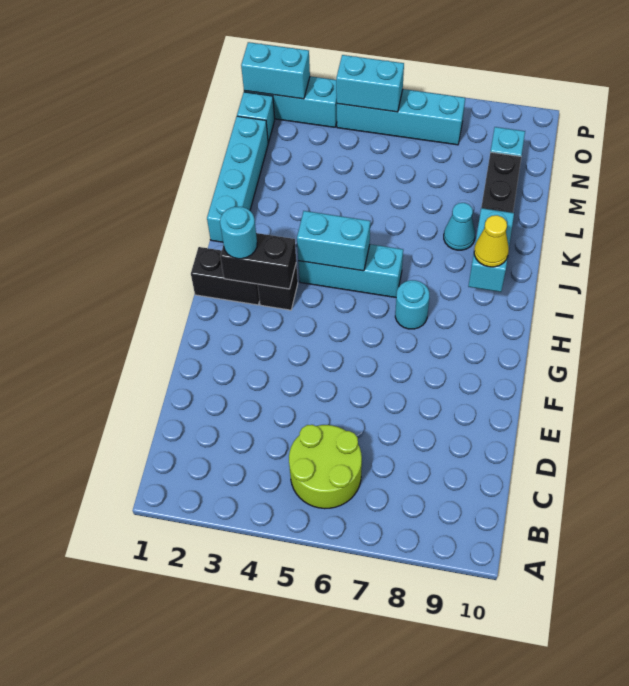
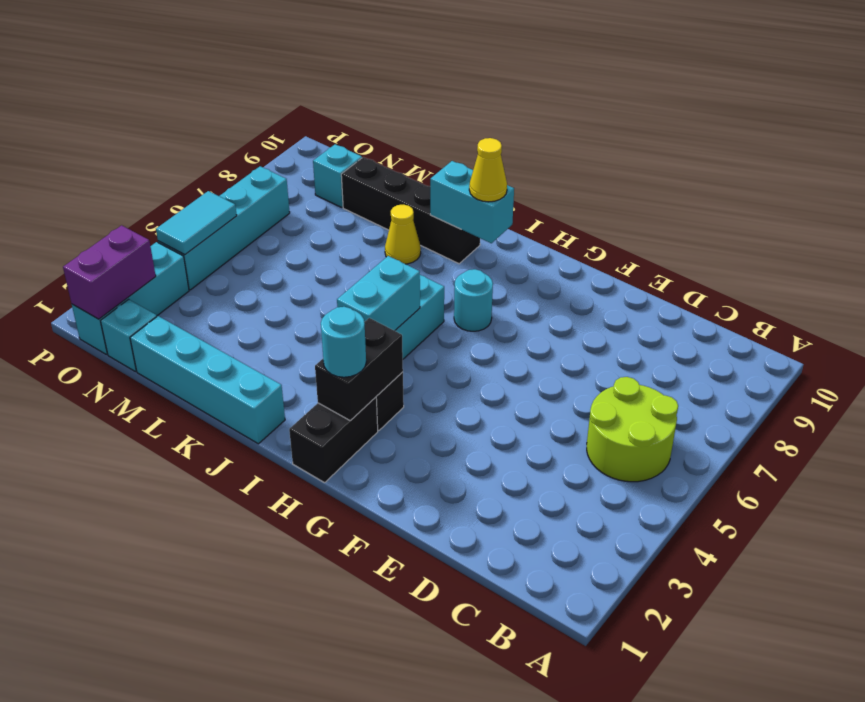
cyan 1x1 cone [444,203,475,250] -> yellow 1x1 cone [385,205,421,264]
cyan 1x2 brick [241,42,310,99] -> purple 1x2 brick [63,225,156,319]
cyan 1x2 brick [336,55,404,112] -> cyan 1x2 tile [156,191,237,255]

